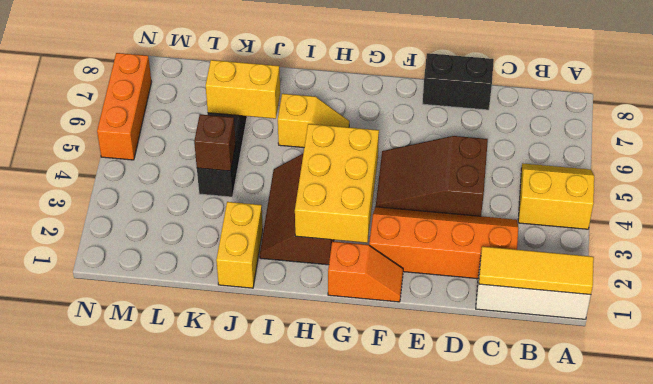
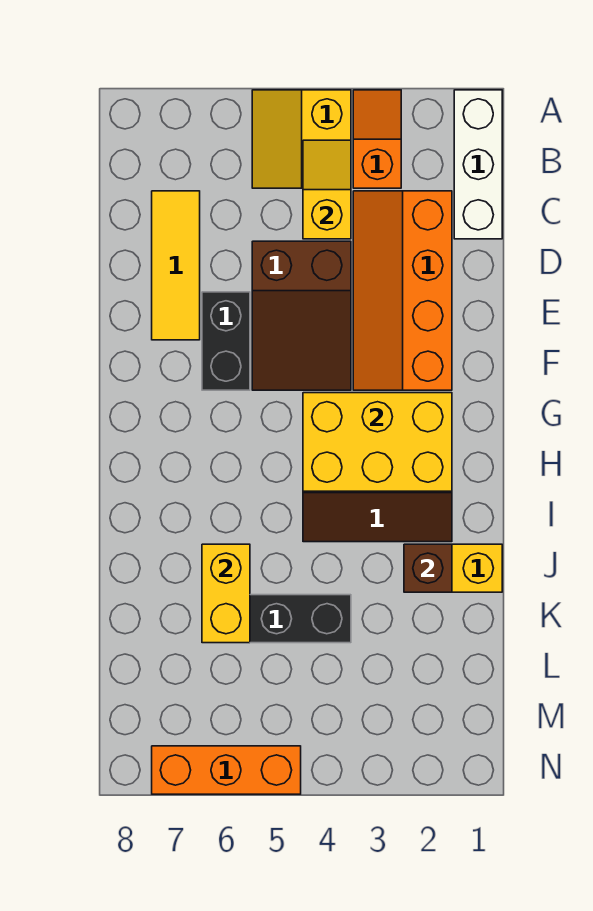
yellow 1x3 tile [479,246,594,295] -> yellow 1x3 tile moved to [152,191,200,340]
black 1x2 brick [422,53,494,110] -> black 1x2 brick moved to [202,292,250,390]
orange 1x2 slope [328,241,403,302] -> orange 1x2 slope moved to [353,90,401,188]
yellow 1x2 slope [278,94,349,148] -> yellow 1x2 slope moved to [303,140,351,239]
brown 1x1 brick [194,114,236,171] -> brown 1x1 brick moved to [404,544,452,592]

